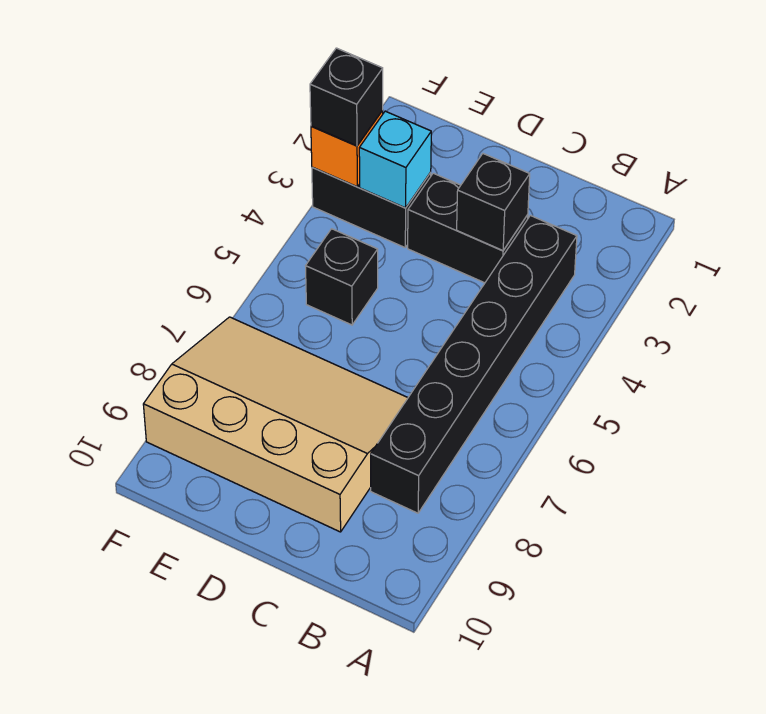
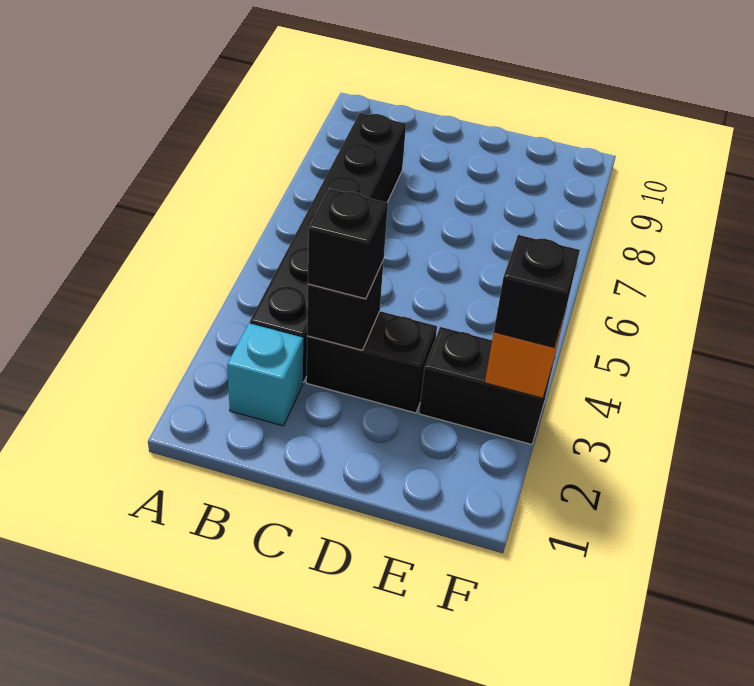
tan 3x4 slope [143,317,408,532] -> none
cyan 1x1 brick [359,111,431,208] -> cyan 1x1 brick moved to [227,323,303,426]
black 1x1 brick [306,229,378,325] -> black 1x1 brick moved to [308,189,388,299]

